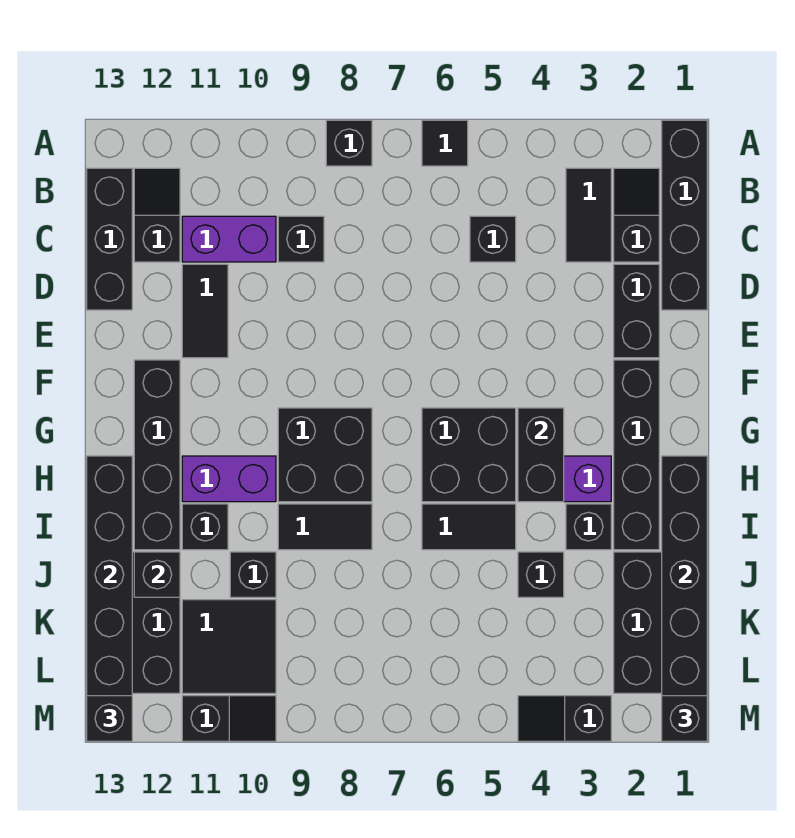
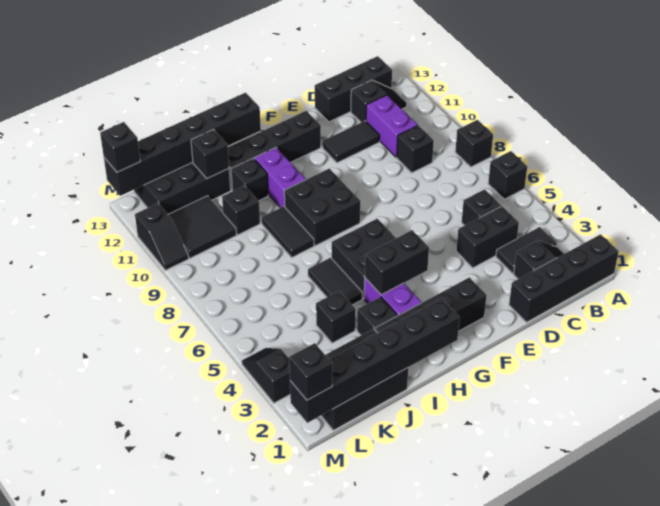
black 1x1 tile [422,120,468,166] -> black 1x1 brick [488,151,527,199]
black 1x2 brick [614,264,659,358] -> black 1x2 brick moved to [456,206,519,268]

